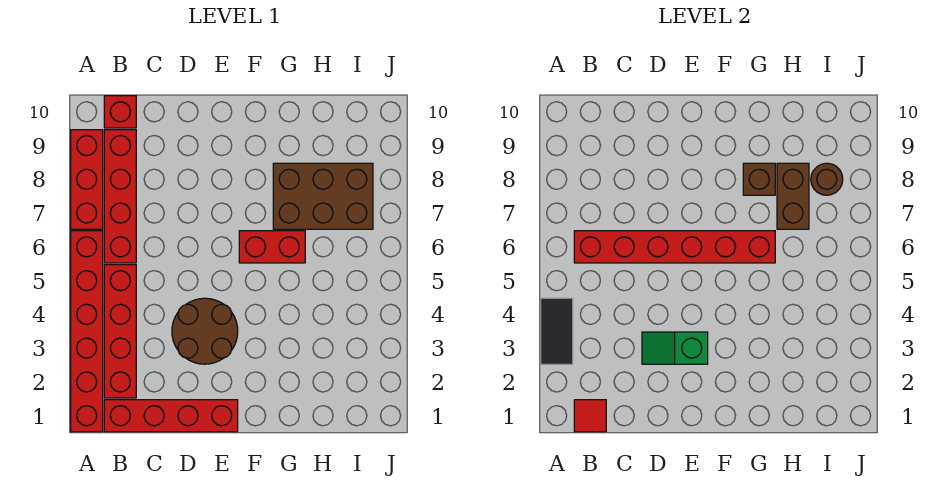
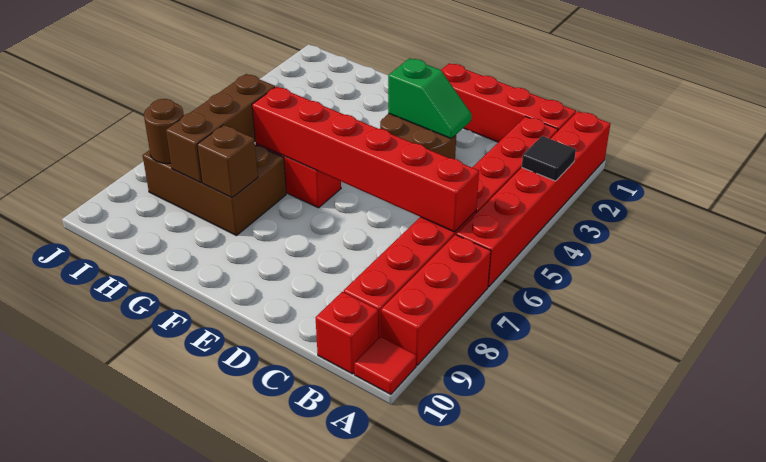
black 1x2 tile [541,298,573,364] -> black 1x1 tile [522,136,576,181]
red 1x1 tile [574,400,606,432] -> red 1x1 tile moved to [354,337,416,394]
brown 1x2 brick [777,163,809,229] -> brown 1x3 brick [166,74,275,183]

